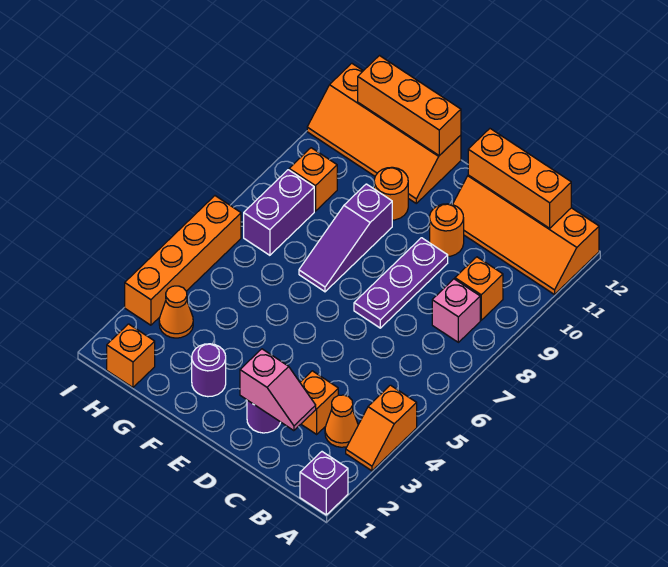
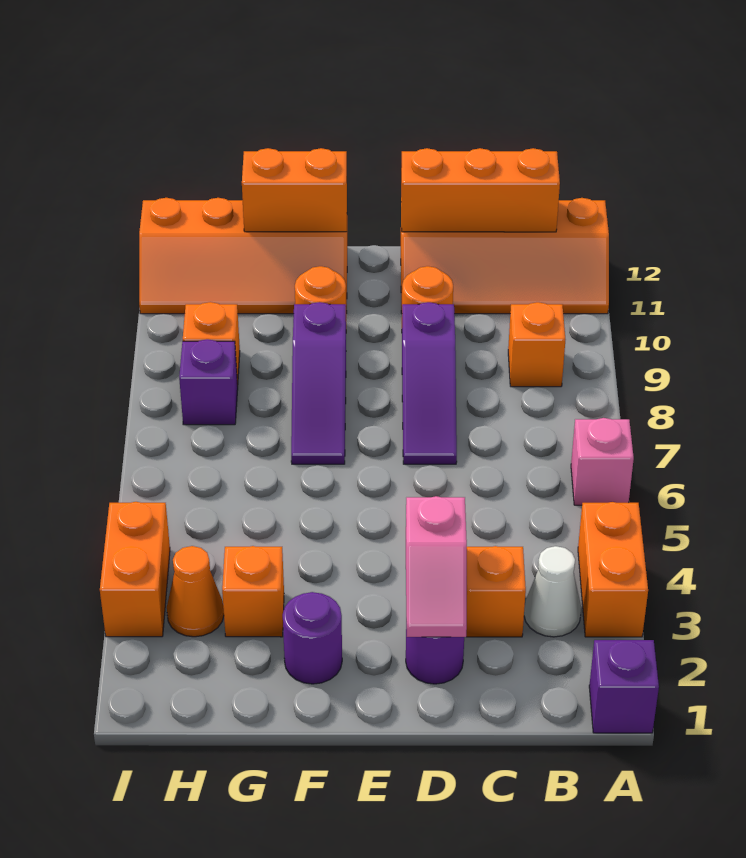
orange 1x2 slope [346,385,417,471] -> orange 1x2 brick [578,502,648,637]
orange 1x1 cone [325,395,358,447] -> white 1x1 cone [524,546,581,637]
pink 1x1 brick [432,279,480,342] -> pink 1x1 brick moved to [571,418,634,505]
pink 1x2 slope [240,349,316,431] -> pink 1x2 slope turned to [406,496,467,637]
purple 1x3 plate [354,238,448,328] -> purple 1x3 slope [402,302,457,464]
orange 1x3 brick [358,56,461,156] -> orange 1x2 brick [242,148,347,232]
orange 1x1 brick [107,324,155,387] -> orange 1x1 brick moved to [222,546,284,637]
purple 1x2 brick [244,170,314,255] -> purple 1x1 brick [179,339,238,425]
orange 1x4 brick [125,196,241,325] -> orange 1x2 brick [100,502,170,637]

